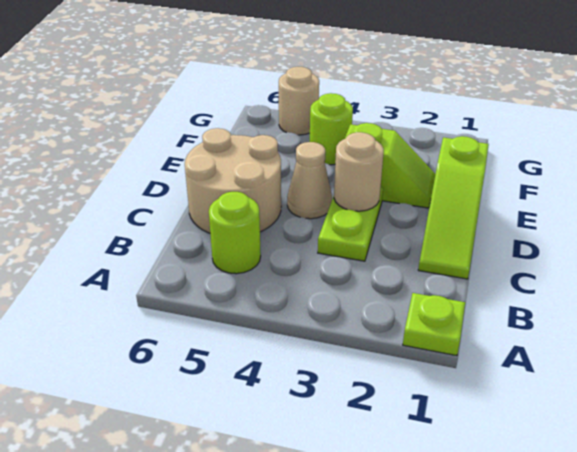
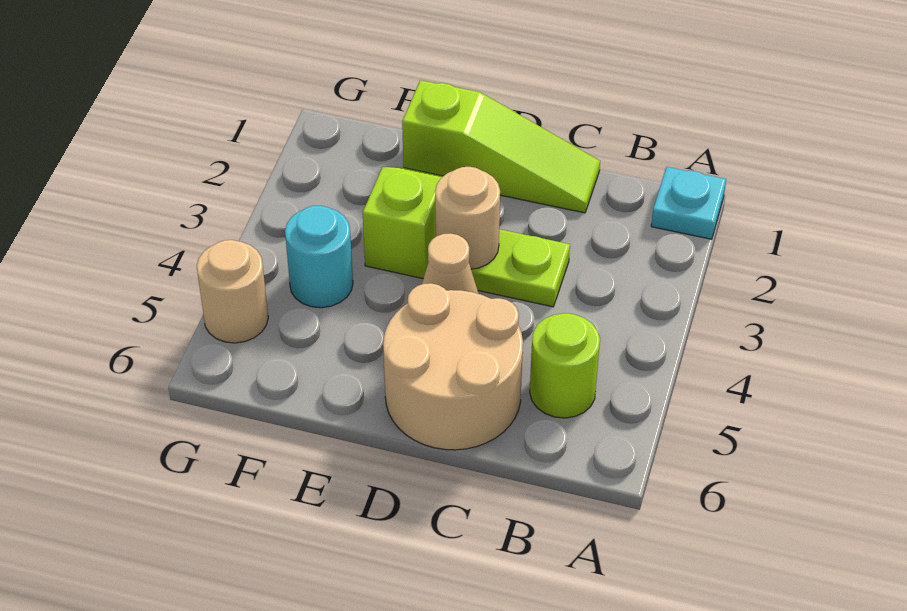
lime 1x1 plate [403,293,465,356] -> cyan 1x1 plate [651,167,726,239]
lime 1x1 round brick [310,93,353,165] -> cyan 1x1 round brick [285,206,353,308]

